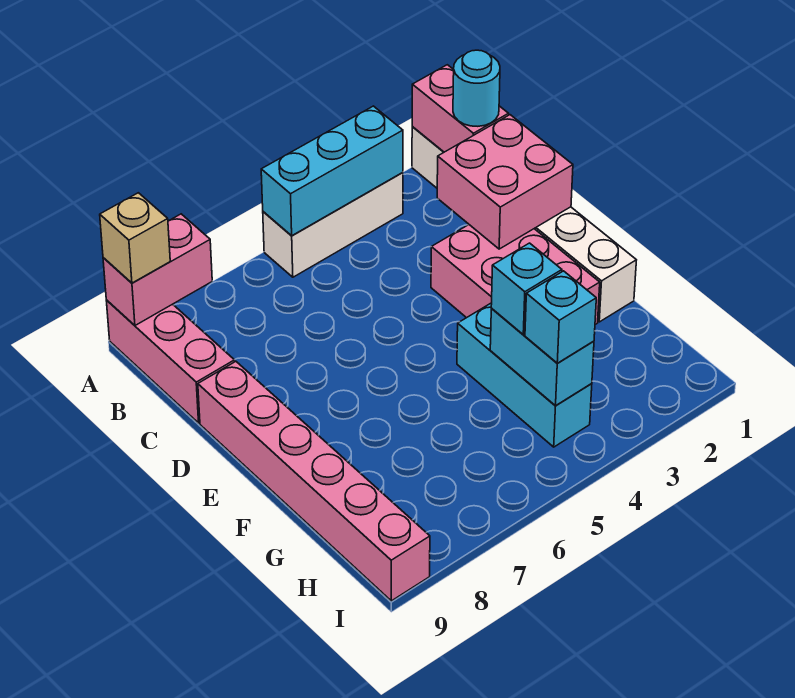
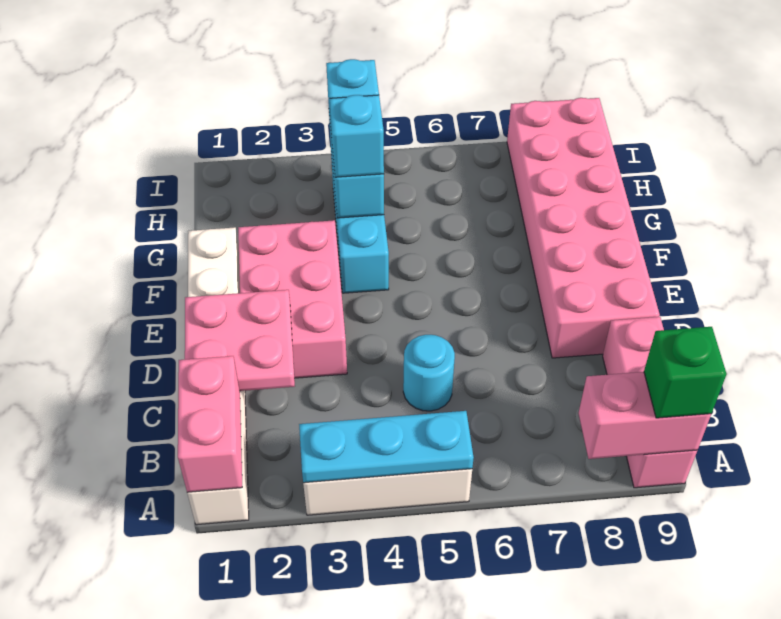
cyan 1x3 brick [261,106,403,236] -> cyan 1x3 plate [299,411,474,483]
tan 1x1 brick [100,193,170,283] -> green 1x1 brick [644,327,727,418]
cyan 1x1 round brick [453,50,500,126] -> cyan 1x1 round brick moved to [403,335,455,411]
pink 2x2 brick [437,115,573,249] -> pink 2x2 plate [185,290,295,391]
pink 1x6 brick [198,362,430,601] -> pink 2x6 brick [507,98,660,358]

